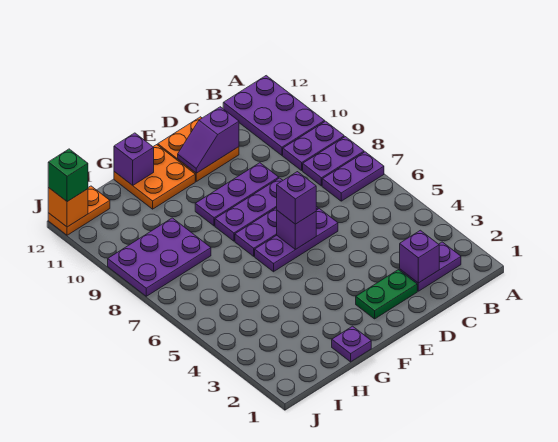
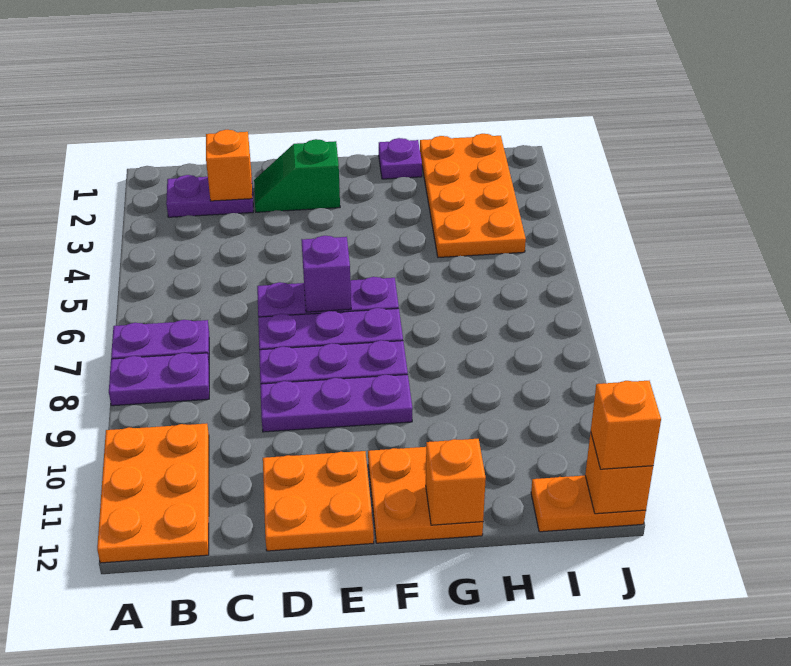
purple 1x2 plate [283,121,344,170] -> none
purple 2x3 plate [223,76,325,155] -> orange 2x3 plate [97,424,209,563]
purple 1x1 brick [400,230,439,283] -> orange 1x1 brick [206,130,252,201]
green 1x2 plate [356,270,417,319] -> green 1x2 slope [254,139,340,212]
purple 1x2 slope [178,107,239,173] -> none
purple 1x1 brick [277,172,316,224] -> none
purple 1x1 brick [114,133,154,185] -> orange 1x1 brick [426,439,486,525]
none -> orange 2x4 plate [420,134,526,258]
purple 2x3 plate [108,218,211,296] -> none
green 1x1 brick [48,149,88,202] -> orange 1x1 brick [591,381,661,469]

